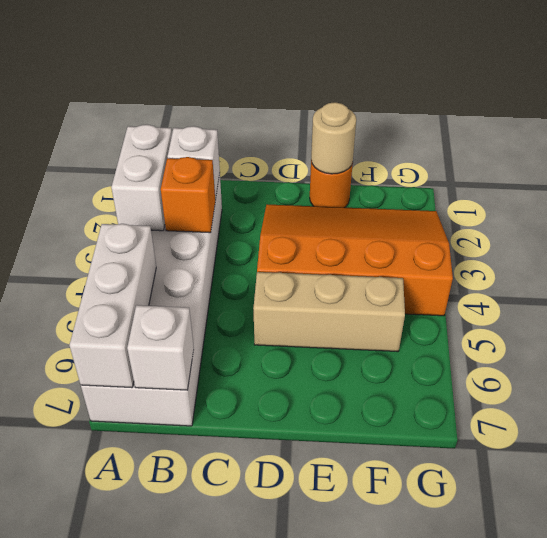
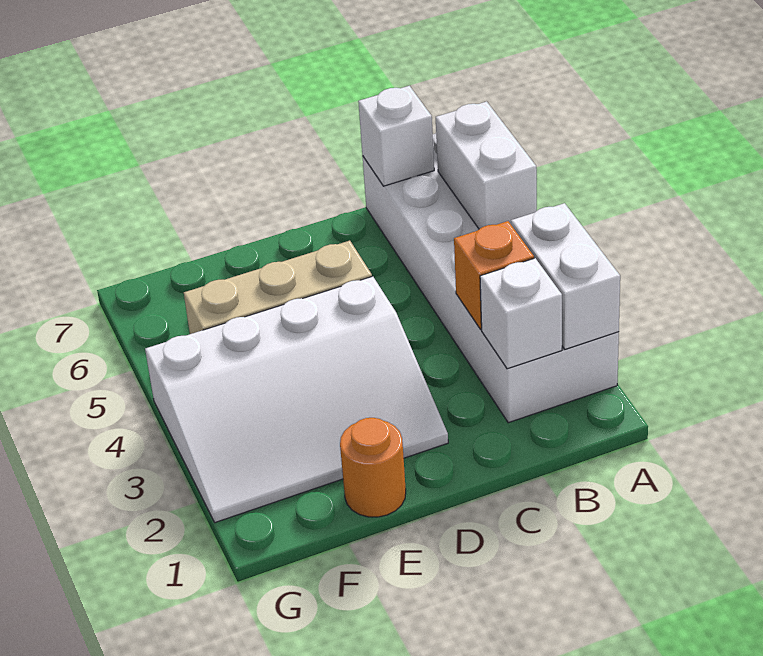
white 1x3 brick [70,224,156,388] -> white 1x2 brick [436,101,537,229]
orange 3x4 slope [257,204,453,316] -> white 3x4 slope [145,276,448,523]
tan 1x1 round brick [311,102,356,174] -> none

